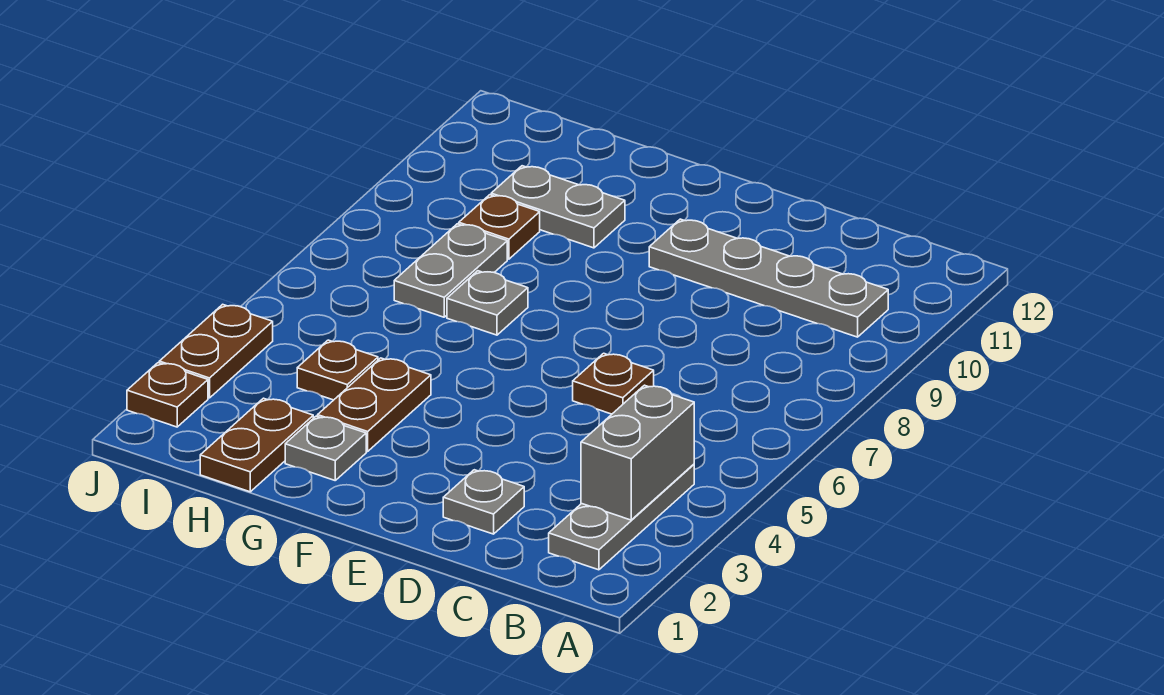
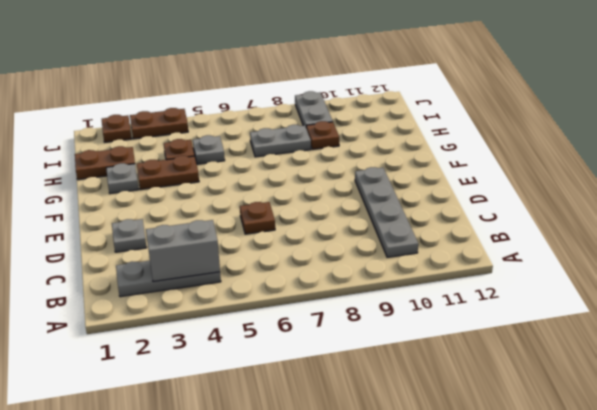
grey 1x1 plate [447,271,528,335] -> grey 1x1 plate moved to [193,135,225,164]
grey 1x2 plate [491,166,625,248] -> grey 1x2 plate moved to [295,91,333,126]

